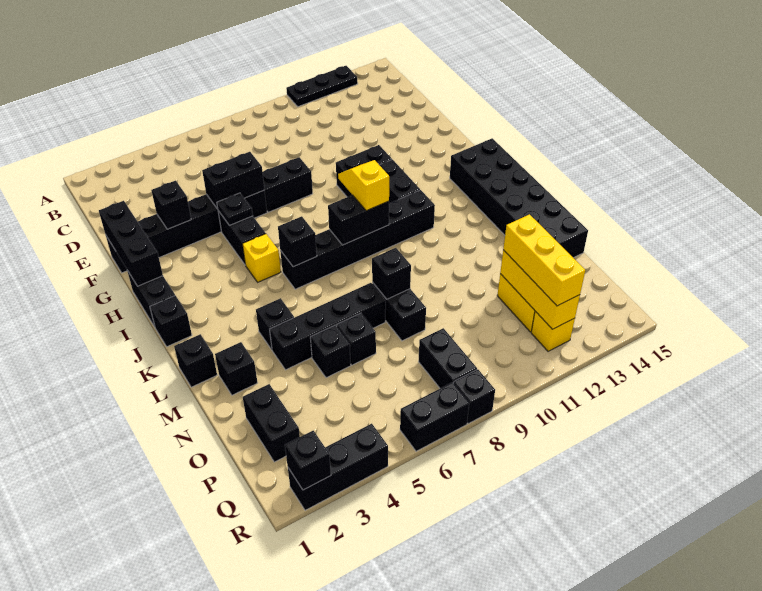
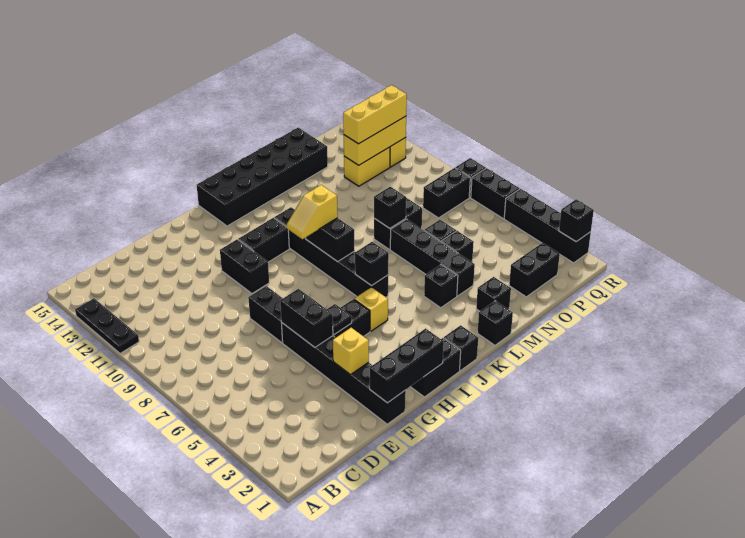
black 1x1 brick [151,181,191,229] -> yellow 1x1 brick [333,328,369,375]
black 1x3 brick [288,424,388,510] -> black 1x4 brick [504,189,591,263]

